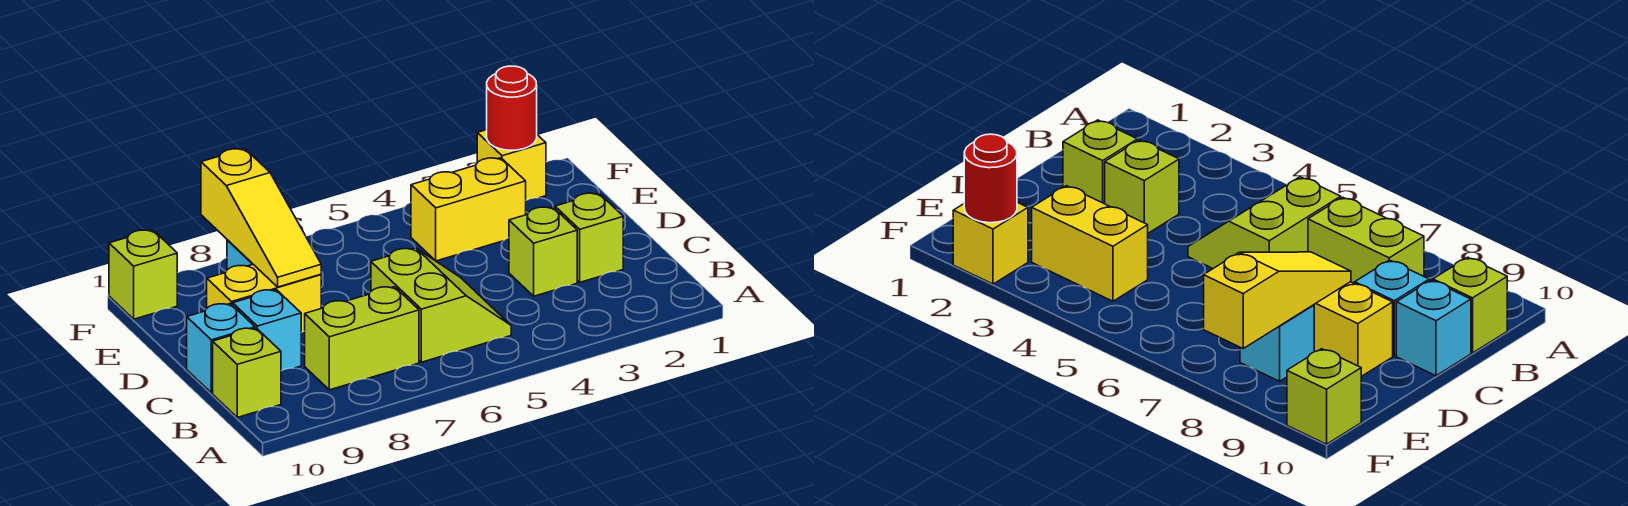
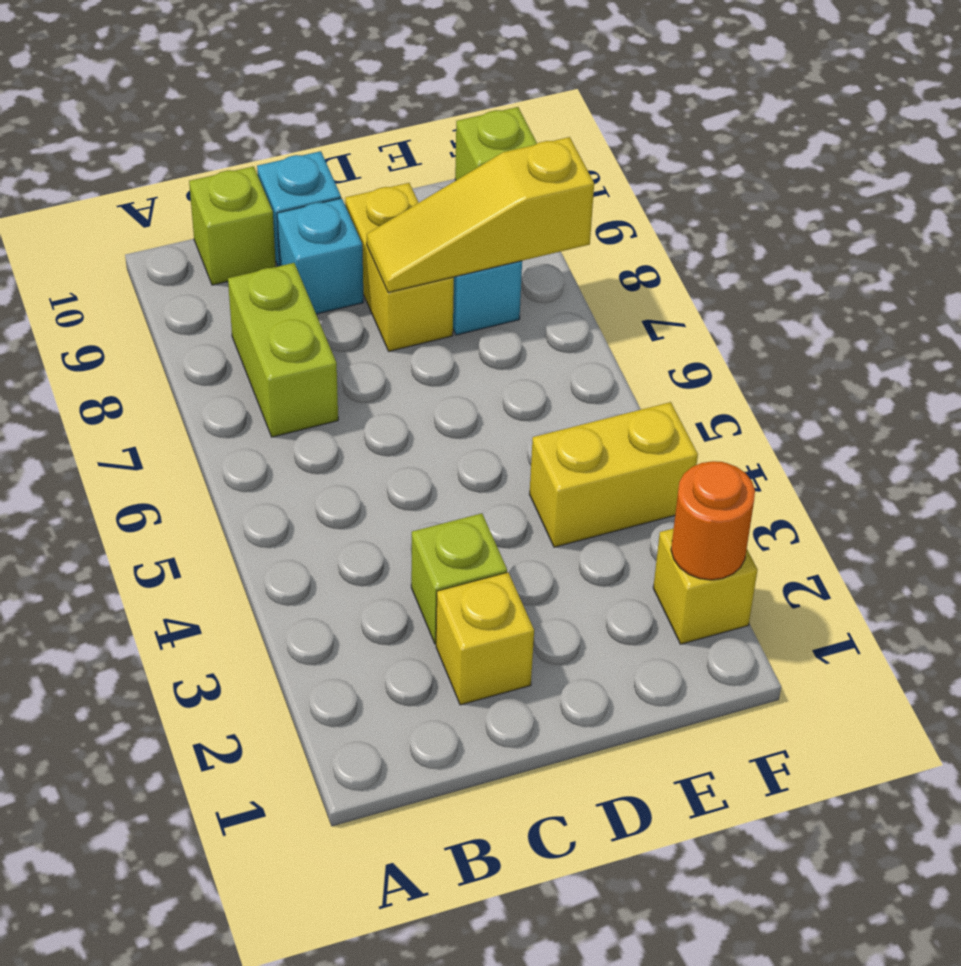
lime 2x2 slope [371,248,511,362] -> none
lime 1x1 brick [555,193,623,282] -> yellow 1x1 brick [436,572,534,705]
yellow 1x2 brick [411,158,526,261] -> yellow 1x2 brick turned to [530,402,698,547]
red 1x1 round brick [487,66,537,150] -> orange 1x1 round brick [671,461,755,580]

